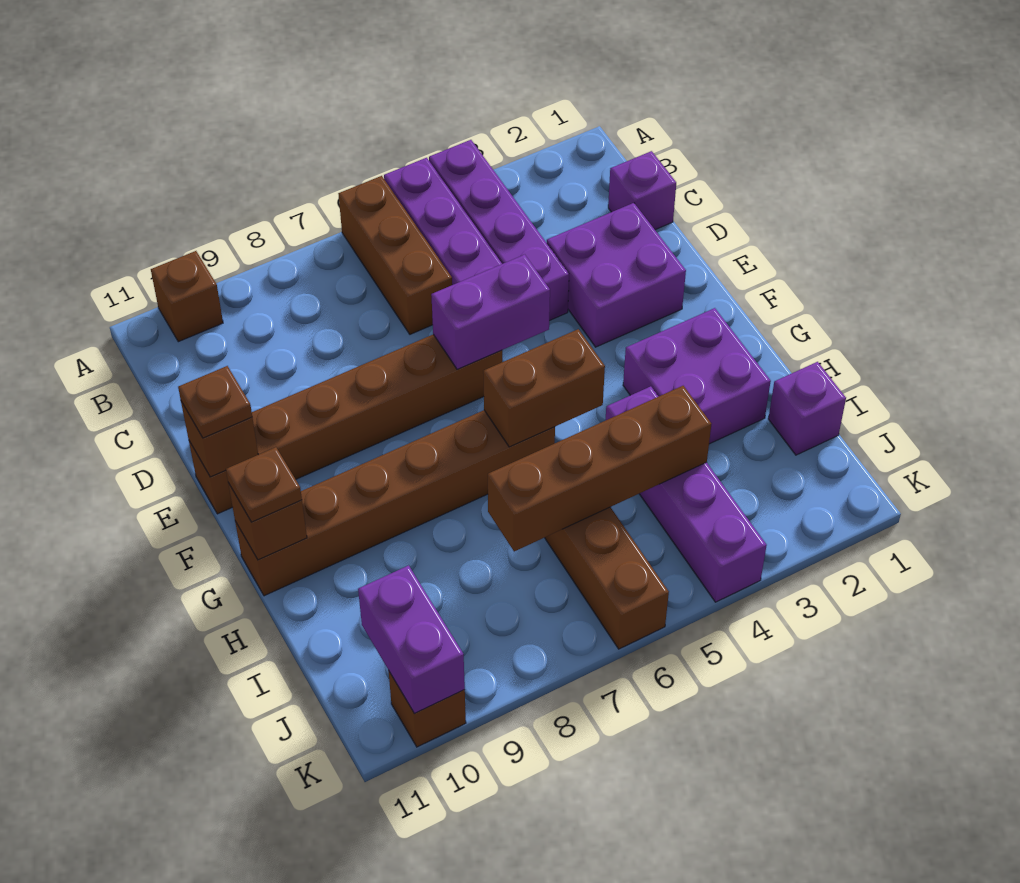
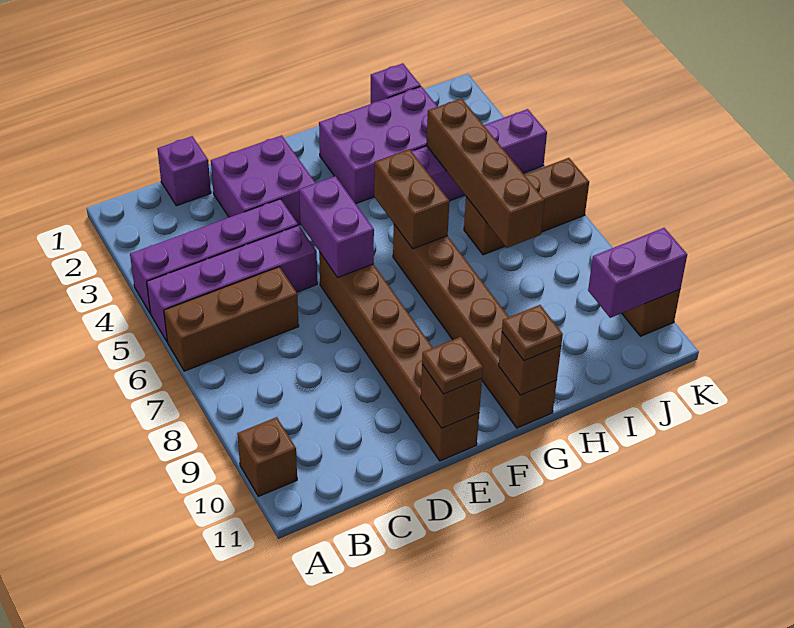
purple 2x2 brick [623,308,771,444] -> purple 2x3 brick [319,86,438,204]

